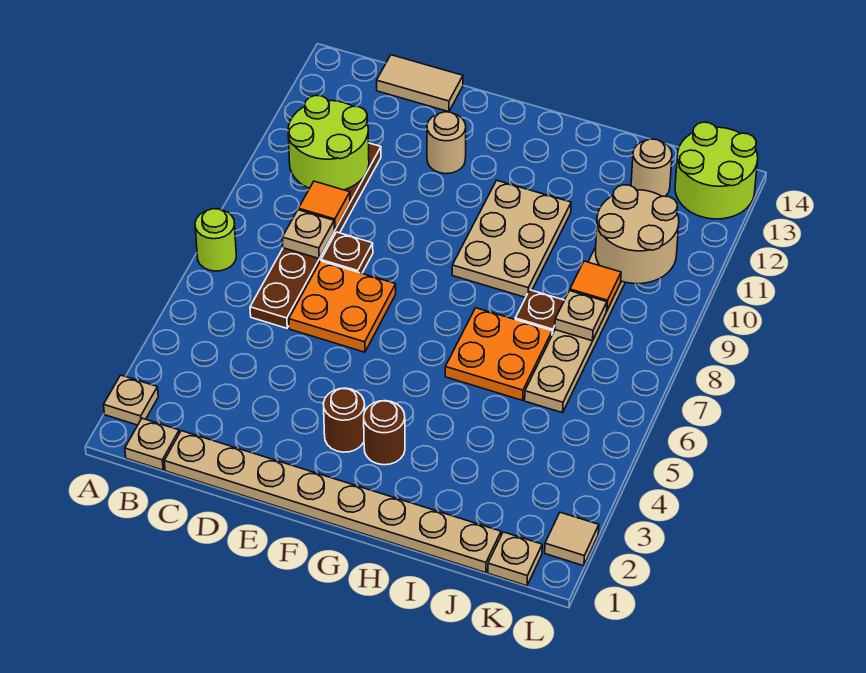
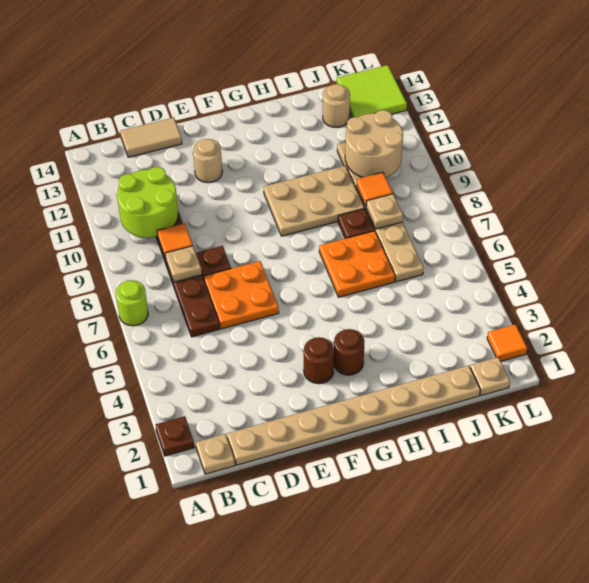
tan 1x1 plate [104,375,158,425] -> brown 1x1 plate [156,416,194,456]
tan 2x3 plate [452,180,571,297] -> tan 2x3 plate turned to [264,166,364,236]
lime 2x2 round brick [675,122,758,219] -> lime 2x2 tile [337,65,407,118]
tan 1x1 tile [545,512,599,566] -> orange 1x1 tile [487,324,527,361]

